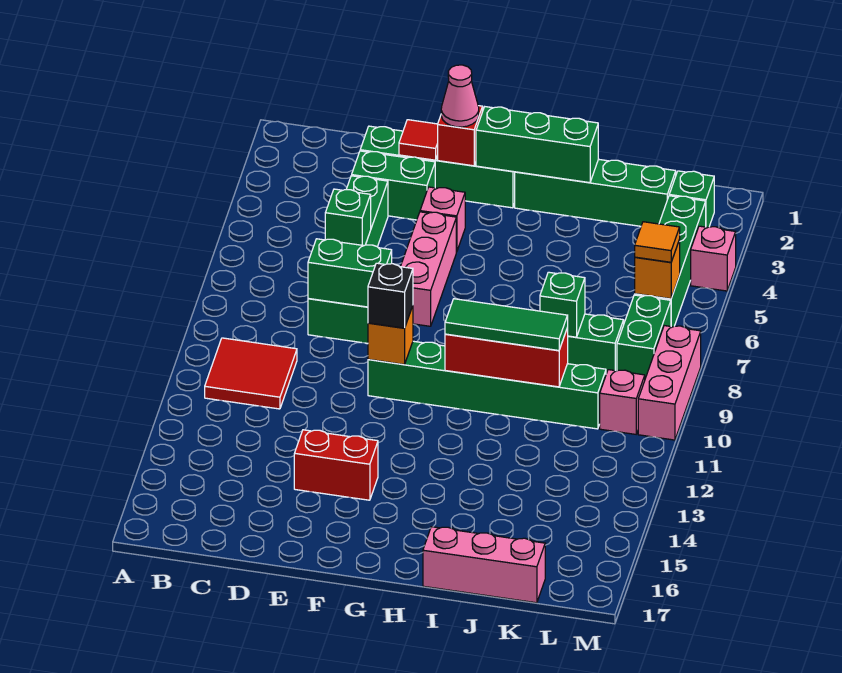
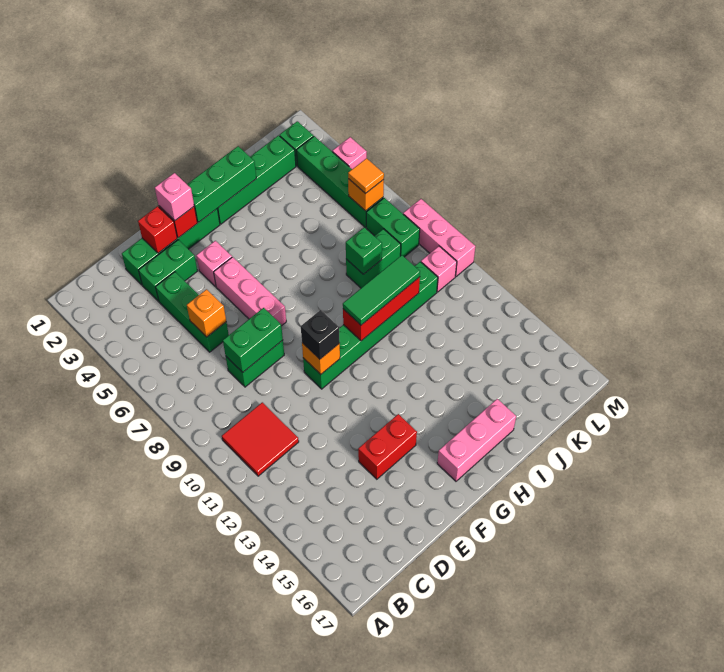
green 1x1 brick [325,189,371,246] -> orange 1x1 brick [187,289,226,337]
red 1x1 tile [399,120,438,160] -> red 1x1 brick [138,206,177,253]
pink 1x1 cone [441,65,479,127] -> pink 1x1 brick [155,173,194,220]
pink 1x3 brick [423,527,545,603] -> pink 1x3 brick moved to [437,399,516,481]

